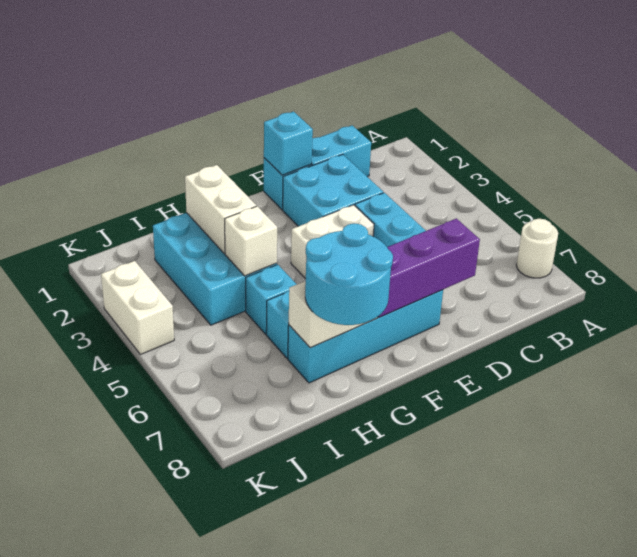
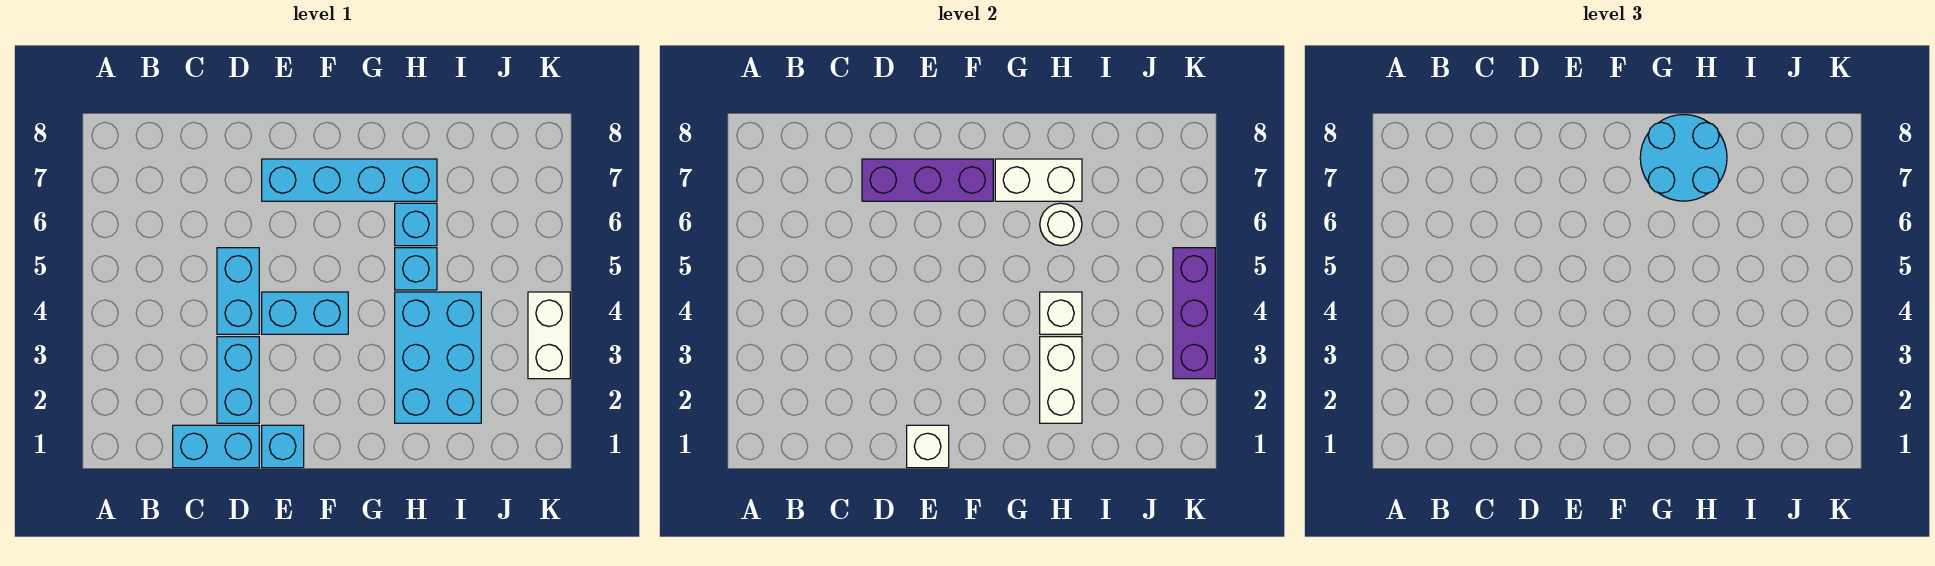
white 1x1 round brick [516,219,558,278] -> white 1x1 round brick moved to [1040,203,1082,246]
cyan 2x2 brick [283,154,383,226] -> cyan 1x2 brick [217,337,259,423]
cyan 1x1 brick [264,112,313,175] -> white 1x1 brick [907,425,949,468]
white 1x2 brick [291,205,374,279] -> cyan 1x2 brick [262,292,348,334]
none -> purple 1x3 brick [1173,248,1215,379]

